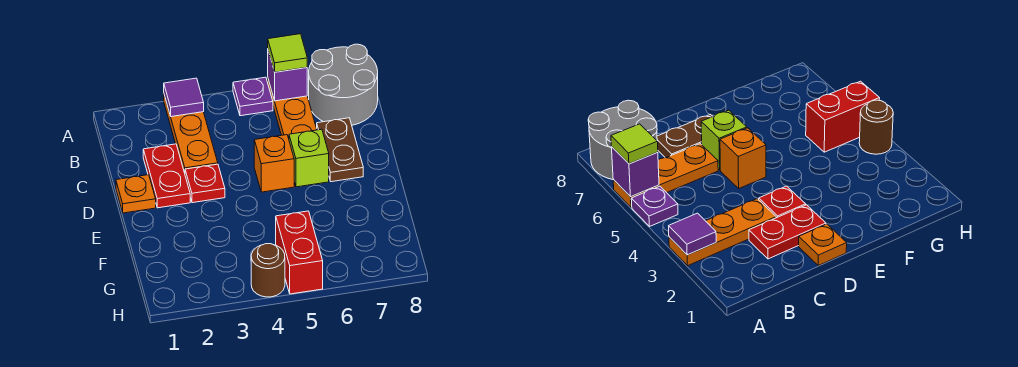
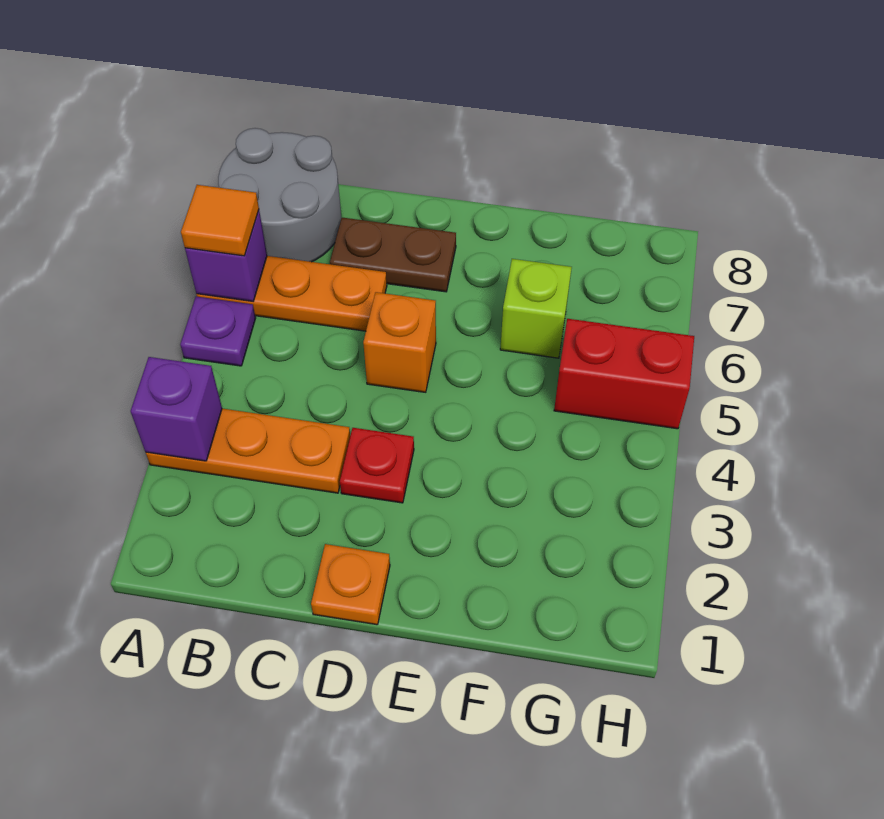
purple 1x1 tile [164,78,204,117] -> purple 1x1 brick [131,357,222,461]
lime 1x1 tile [268,34,307,72] -> orange 1x1 tile [181,185,259,256]
red 1x2 plate [143,144,190,208] -> none
lime 1x1 brick [289,129,329,187] -> lime 1x1 brick moved to [500,259,572,358]
brown 1x1 round brick [251,244,285,297] -> none

